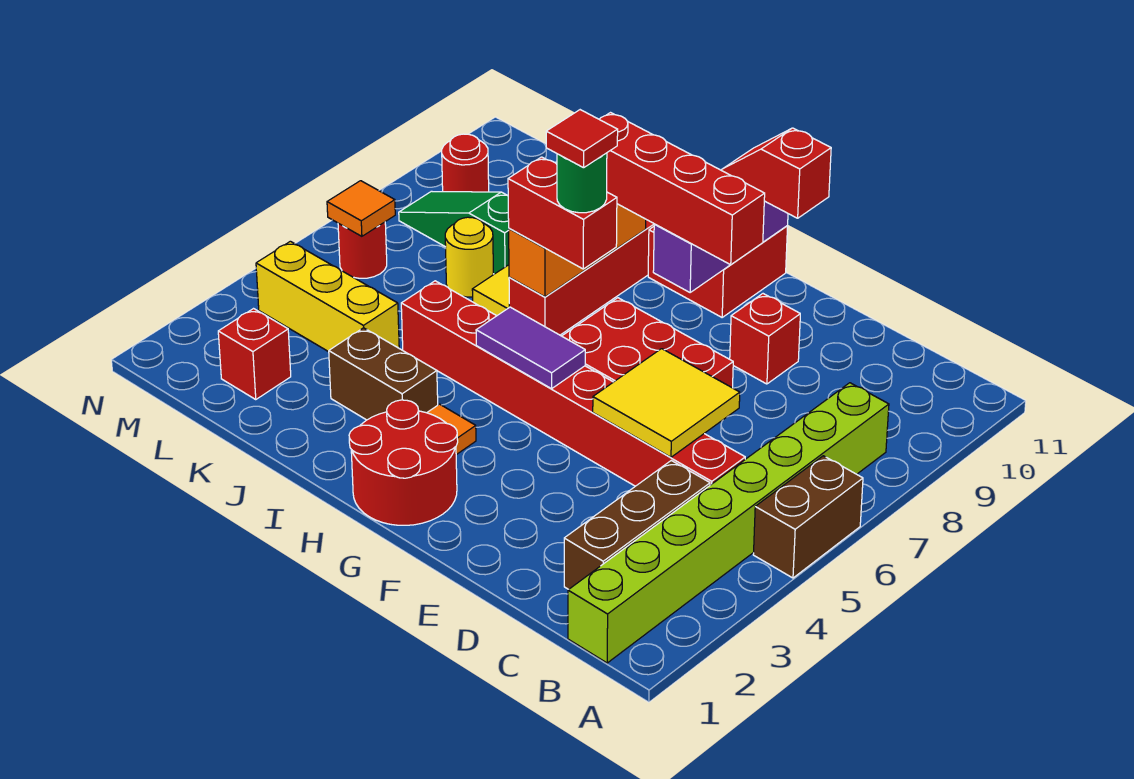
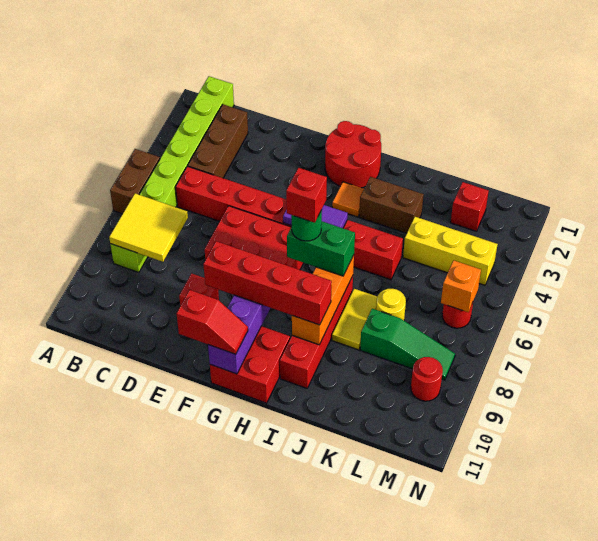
yellow 2x2 tile [593,349,740,457] -> yellow 2x2 tile moved to [109,193,188,262]
red 1x2 brick [508,157,617,269] -> green 1x2 brick [287,221,355,276]
red 1x1 tile [546,110,618,168] -> red 1x1 brick [286,168,327,223]
orange 1x1 tile [327,181,395,236] -> orange 1x1 brick [441,260,481,312]

